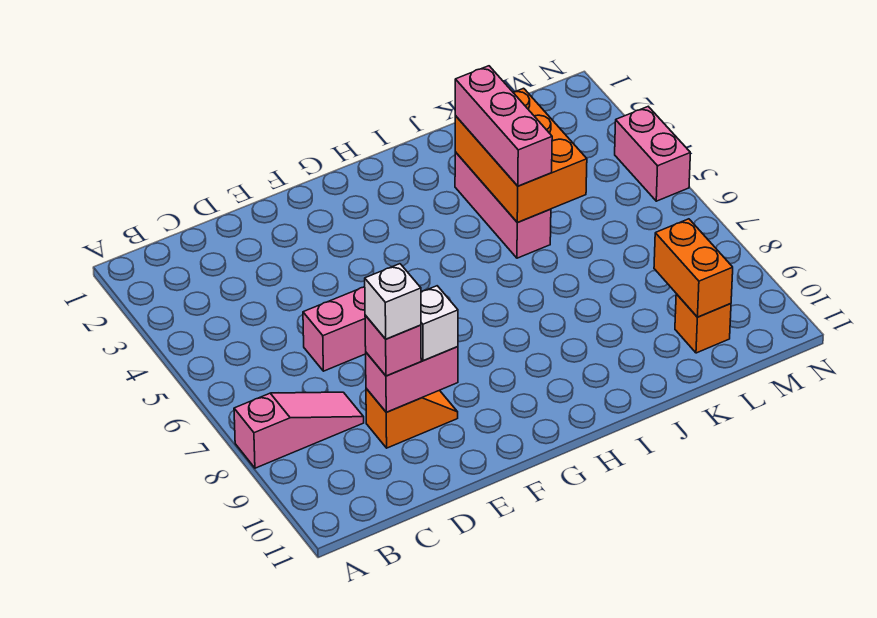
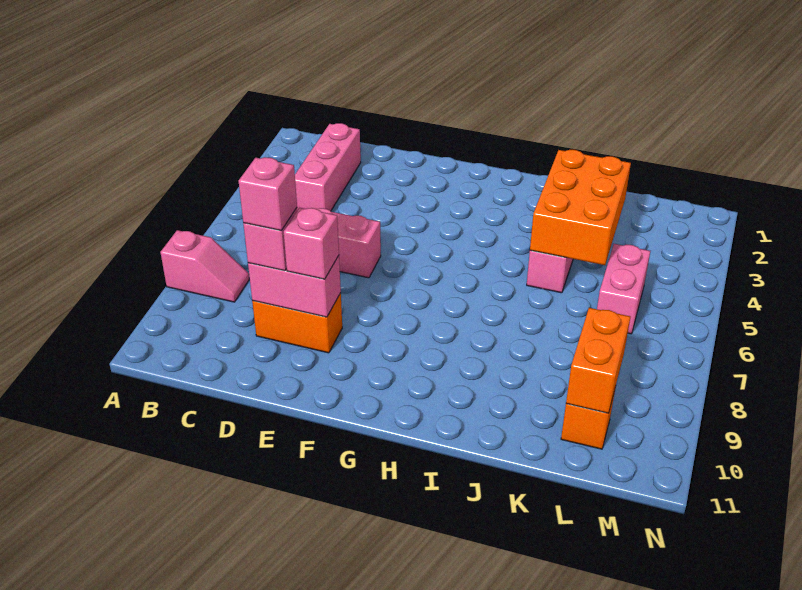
pink 1x3 slope [234,392,364,468] -> pink 1x2 slope [160,230,249,302]
orange 1x2 slope [366,389,458,448] -> orange 1x2 brick [252,293,342,353]
white 1x1 brick [365,264,421,339] -> pink 1x1 brick [239,157,297,231]
white 1x1 brick [421,286,458,361] -> pink 1x1 brick [284,208,339,279]
pink 1x3 brick [455,66,552,186] -> pink 1x3 brick moved to [295,123,361,211]
pink 1x2 brick [615,107,690,201] -> pink 1x2 brick moved to [597,244,650,334]

